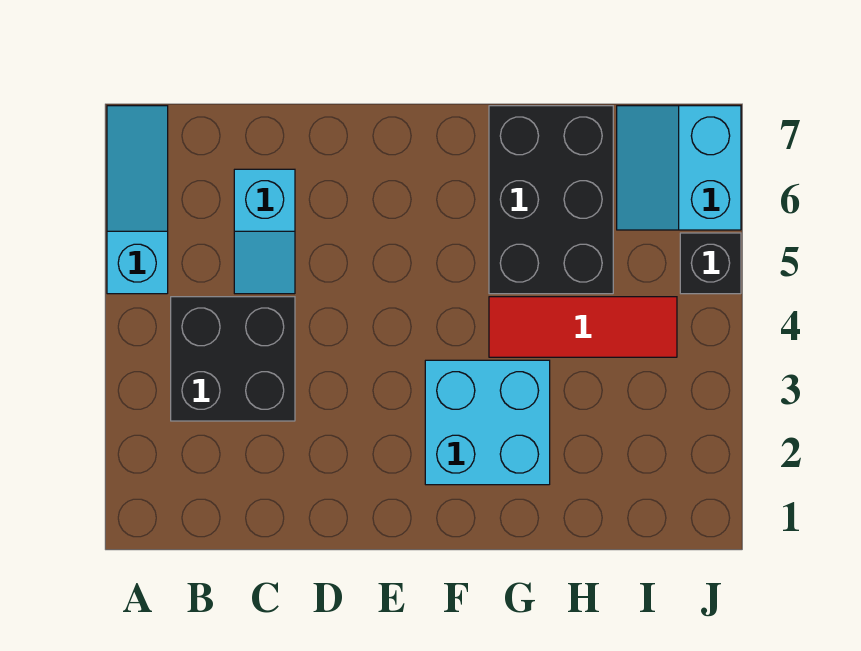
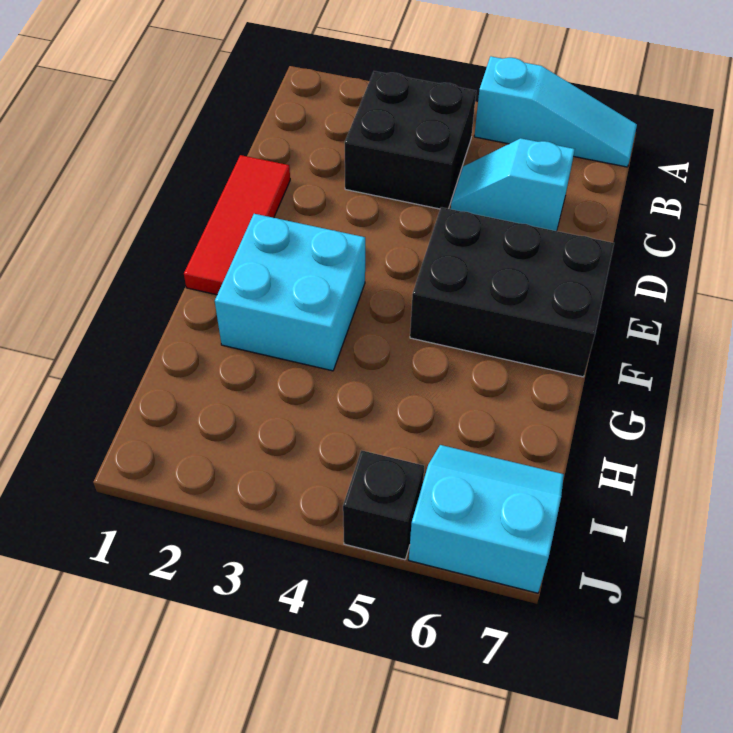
red 1x3 tile [489,297,677,357] -> red 1x3 tile moved to [184,155,290,295]
black 2x3 brick [489,106,613,294] -> black 2x3 brick moved to [410,207,614,377]

